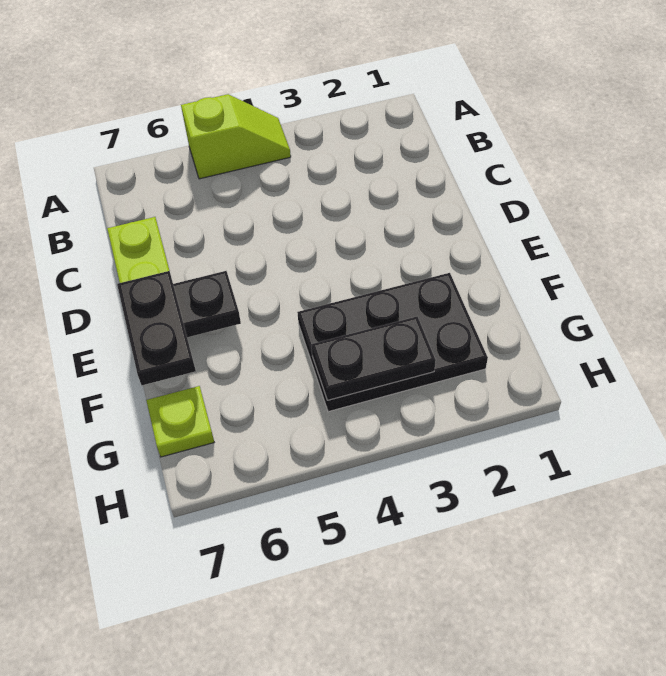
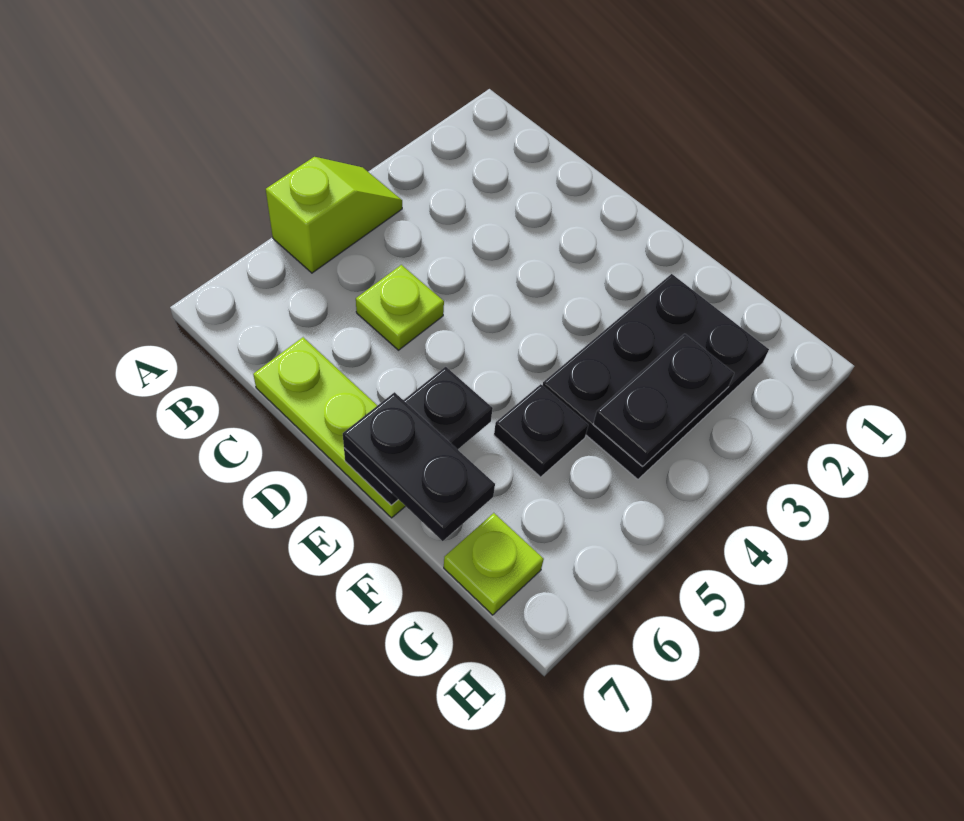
none -> lime 1x1 plate [356,265,444,350]
none -> black 1x1 plate [494,384,588,477]

